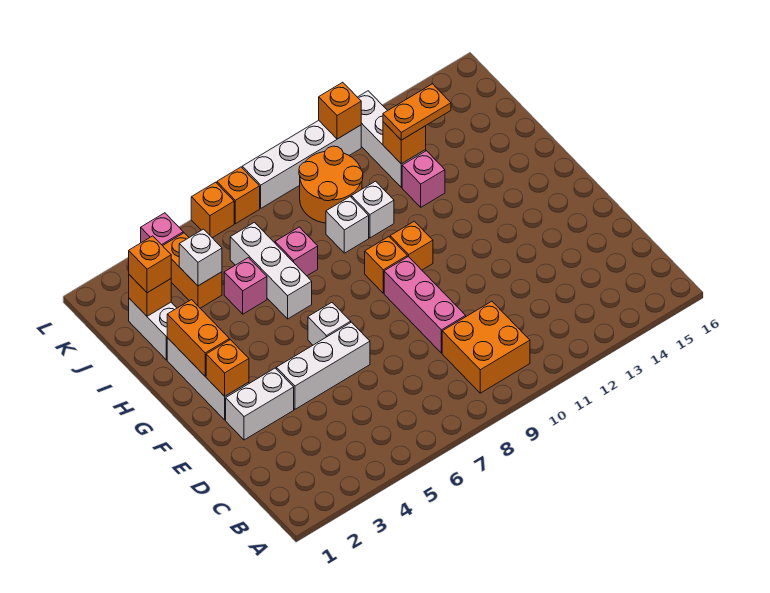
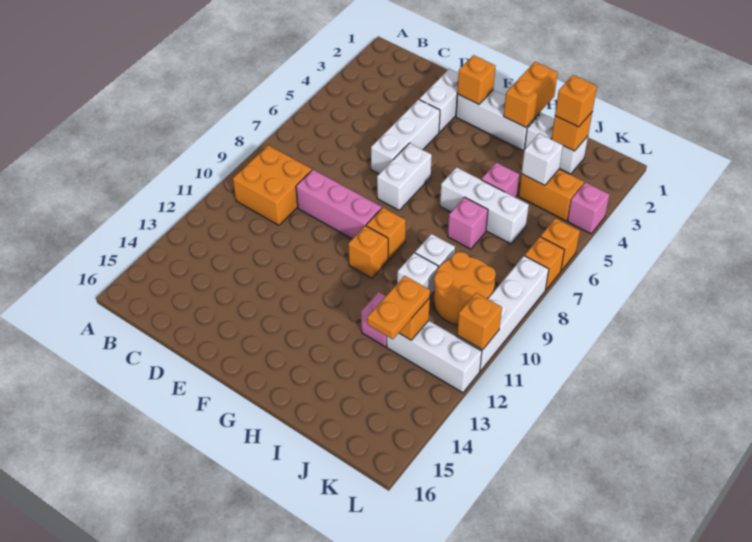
white 1x1 brick [308,303,351,345] -> white 1x2 brick [377,143,432,210]
orange 1x2 brick [167,300,229,376] -> orange 1x2 brick turned to [504,62,558,127]

